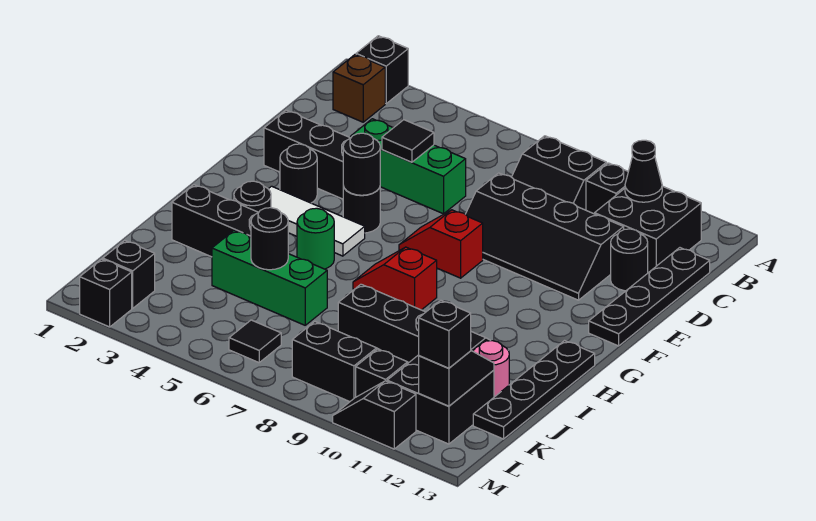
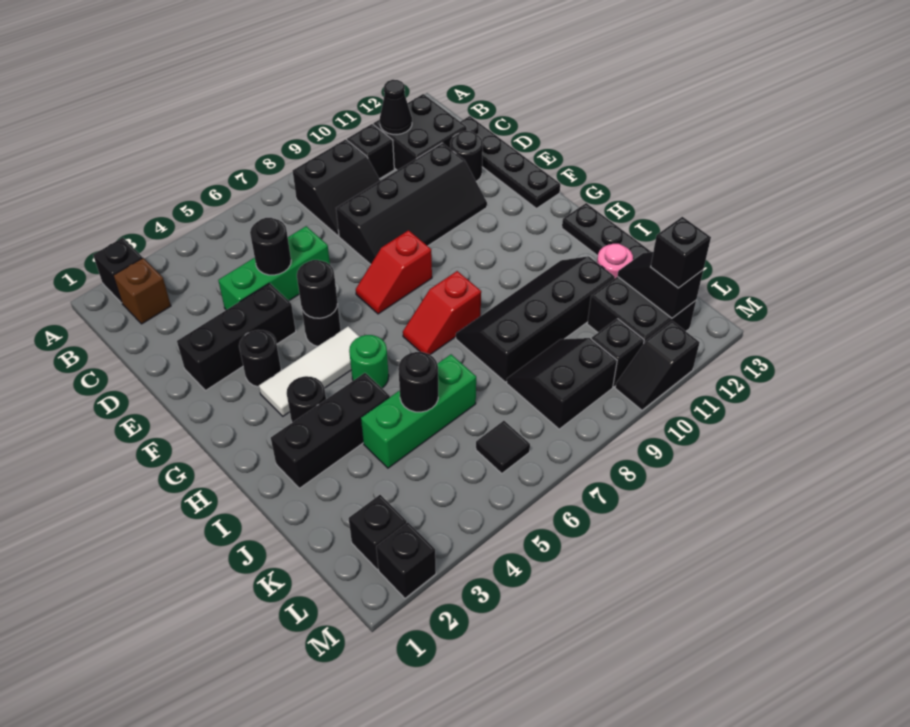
black 1x1 tile [382,120,434,162] -> black 1x1 round brick [250,218,291,275]

